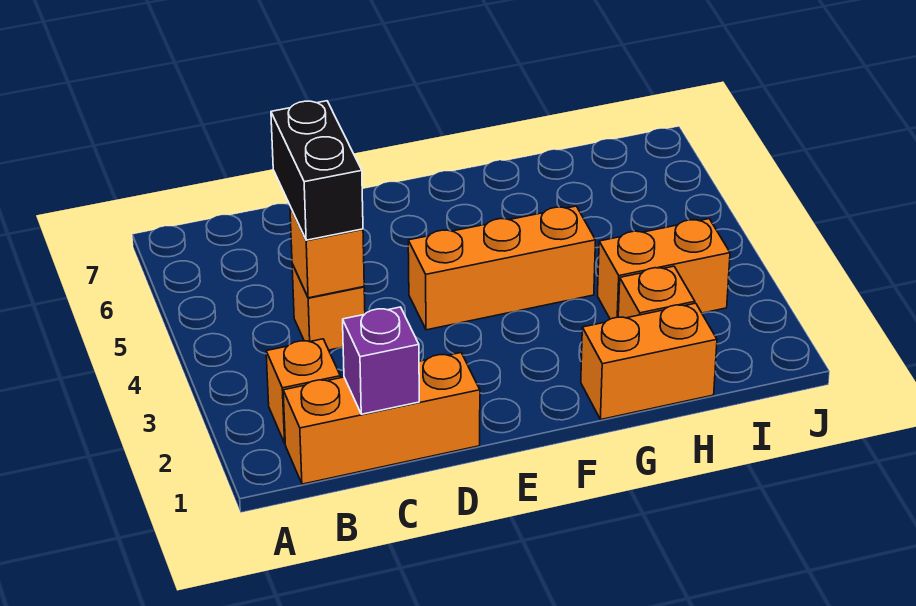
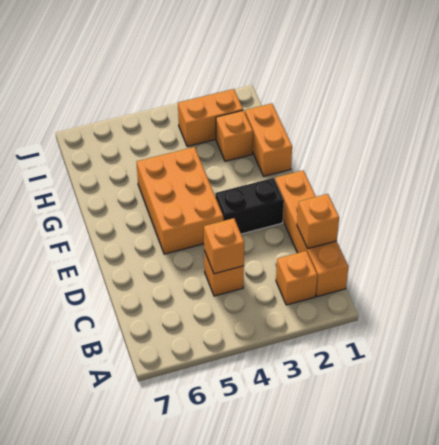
orange 1x3 brick [283,353,480,484] -> orange 1x4 brick [275,170,348,297]
purple 1x1 brick [343,307,419,414] -> orange 1x1 brick [297,194,339,249]
black 1x2 brick [271,101,363,240] -> black 1x2 brick moved to [215,178,284,234]
orange 1x3 brick [408,206,596,330] -> orange 2x3 brick [136,147,223,254]
orange 1x2 brick [598,219,730,319] -> orange 1x2 brick turned to [178,89,243,147]

